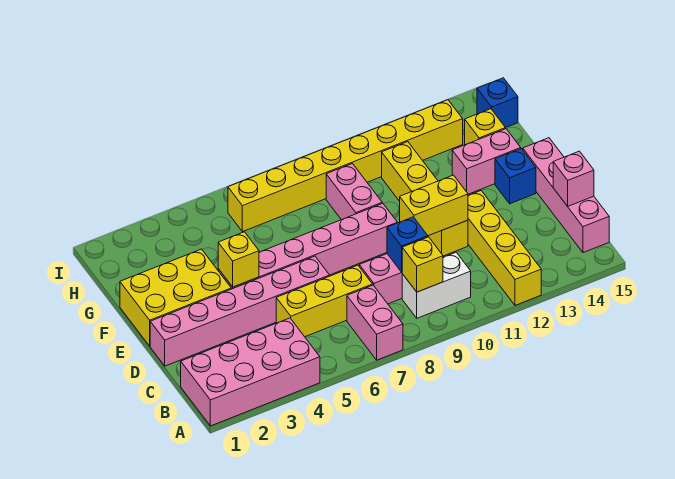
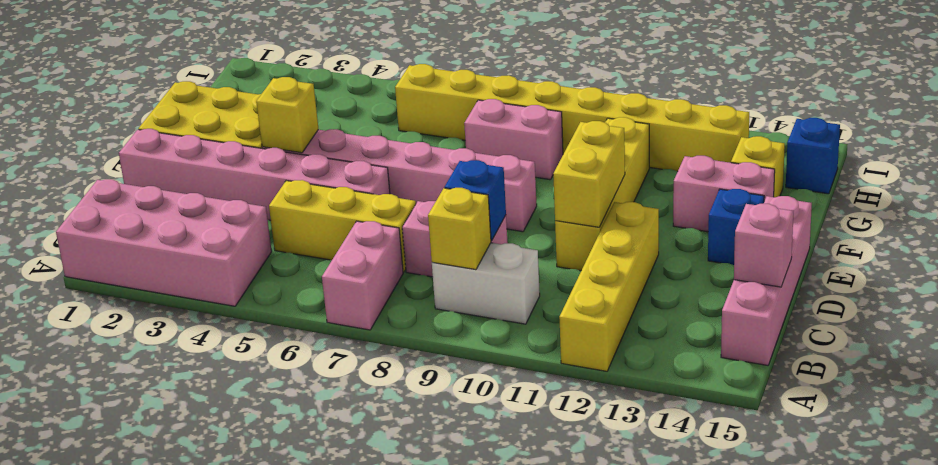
yellow 1x2 brick [400,175,468,236] -> yellow 1x2 brick turned to [553,121,625,227]
pink 1x2 brick [326,164,382,220] -> pink 1x2 brick turned to [464,99,563,180]

